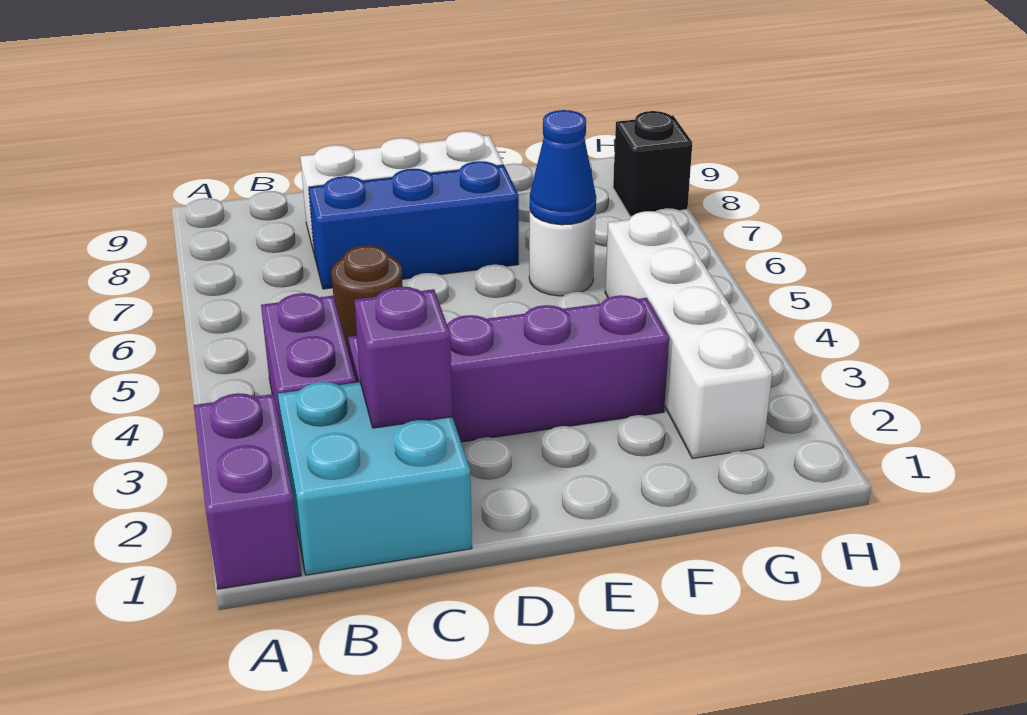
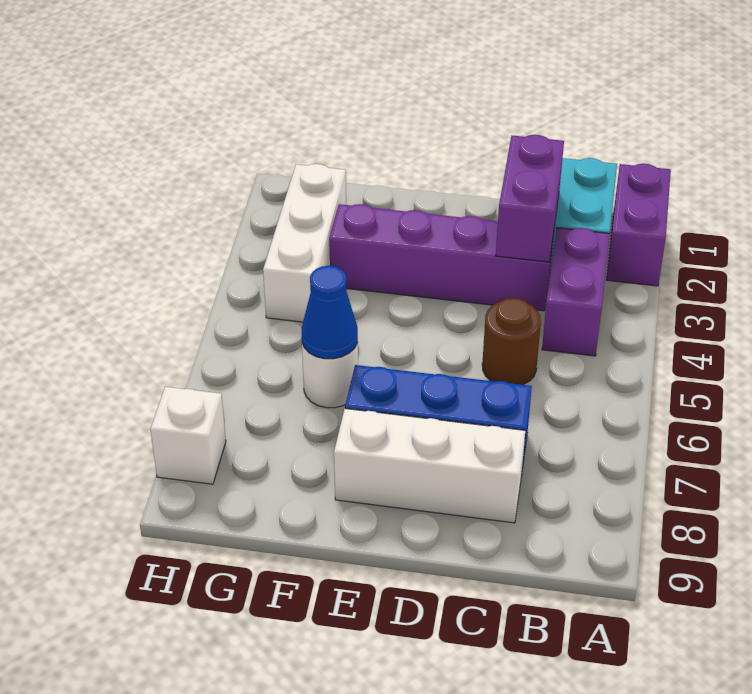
purple 1x1 brick [354,287,453,428] -> purple 1x2 brick [496,135,564,262]
white 1x4 brick [605,211,772,459] -> white 1x3 brick [263,164,346,322]
black 1x1 brick [613,111,692,216] -> white 1x1 brick [150,387,226,484]

